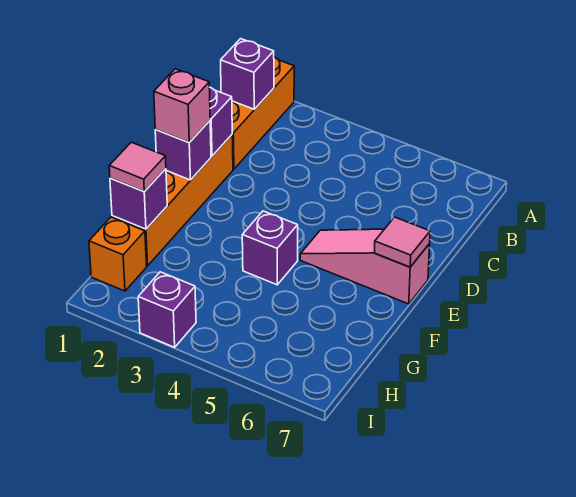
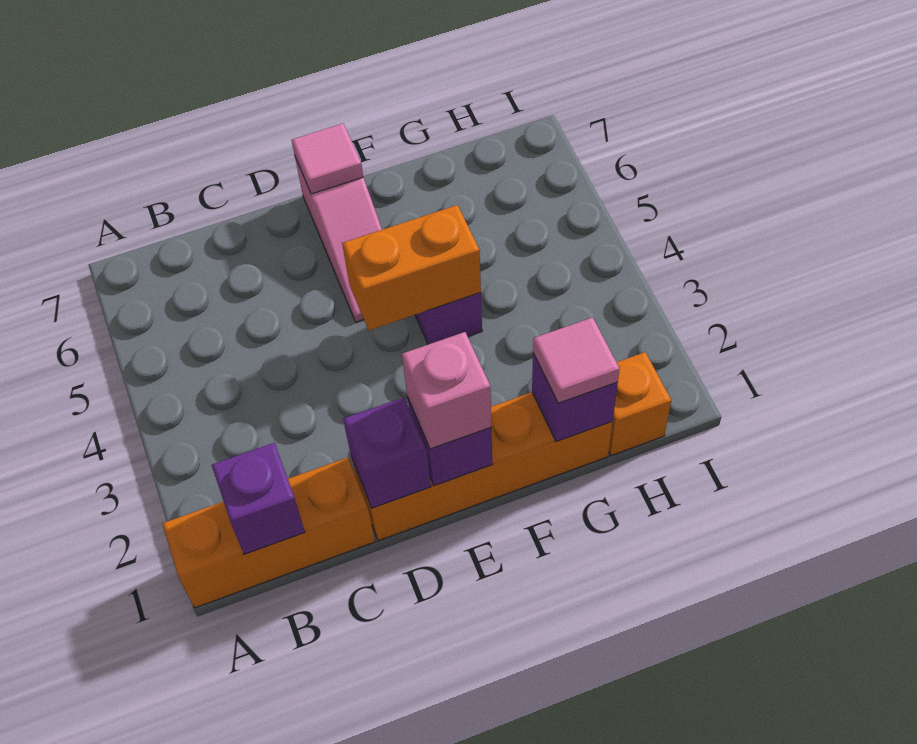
none -> orange 1x2 brick [342,205,481,330]
purple 1x1 brick [138,272,196,347] -> none

